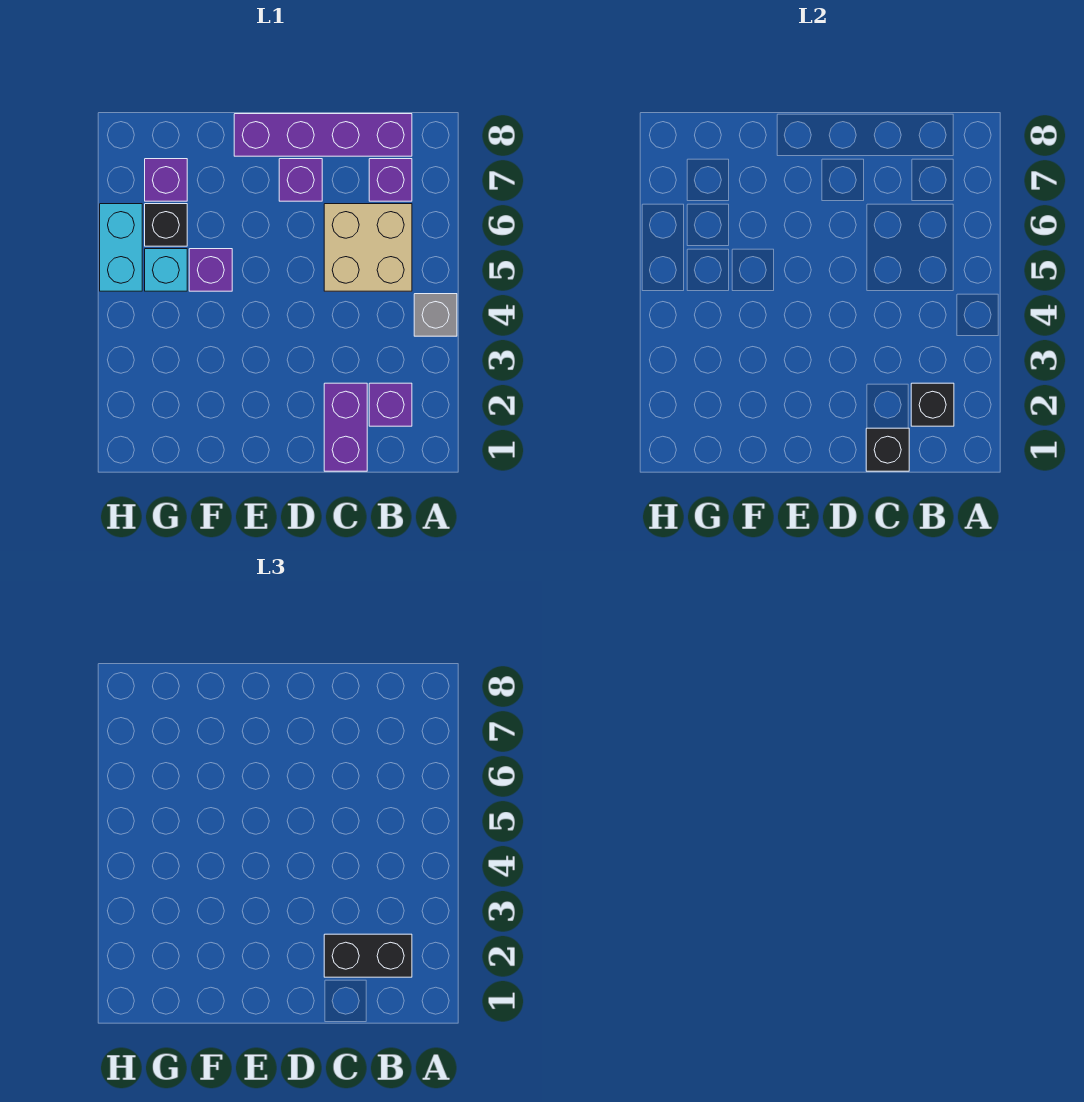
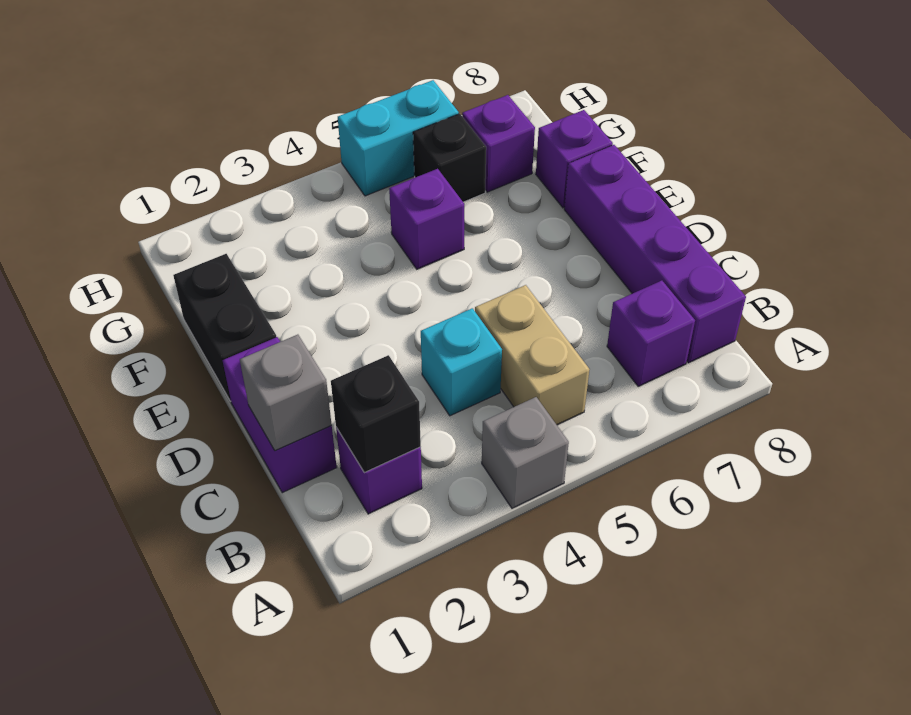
black 1x2 brick [324,934,412,977] -> black 1x2 brick moved to [173,254,276,401]
tan 2x2 brick [324,204,412,291] -> tan 1x2 brick [475,285,590,425]
purple 1x2 brick [324,383,367,471] -> purple 1x2 brick turned to [223,337,337,493]
black 1x1 brick [866,428,909,471] -> grey 1x1 brick [240,335,332,451]
purple 1x1 brick [279,159,322,201] -> purple 1x1 brick moved to [536,110,613,208]
cyan 1x1 brick [145,249,187,291] -> cyan 1x1 brick moved to [421,308,502,416]

